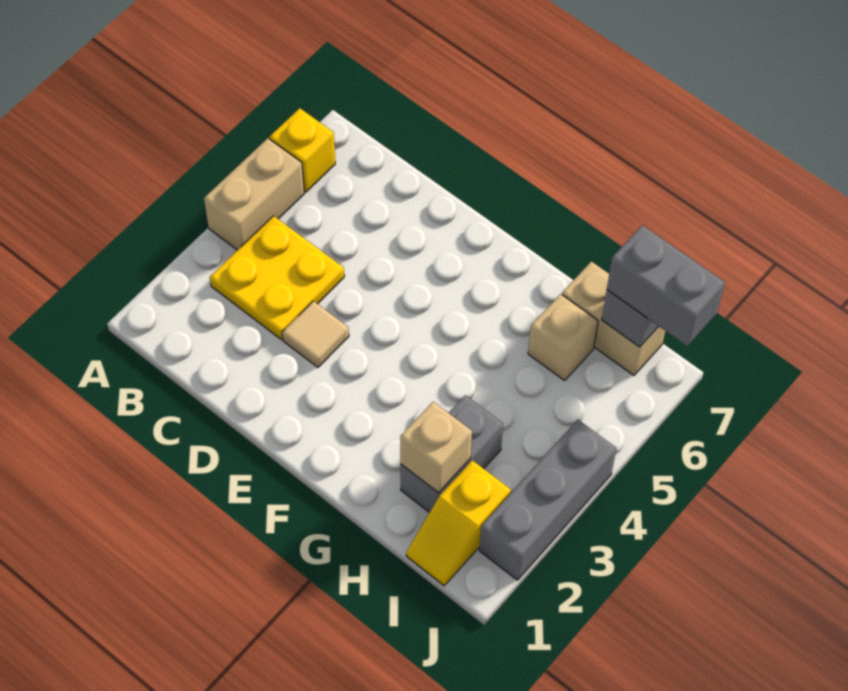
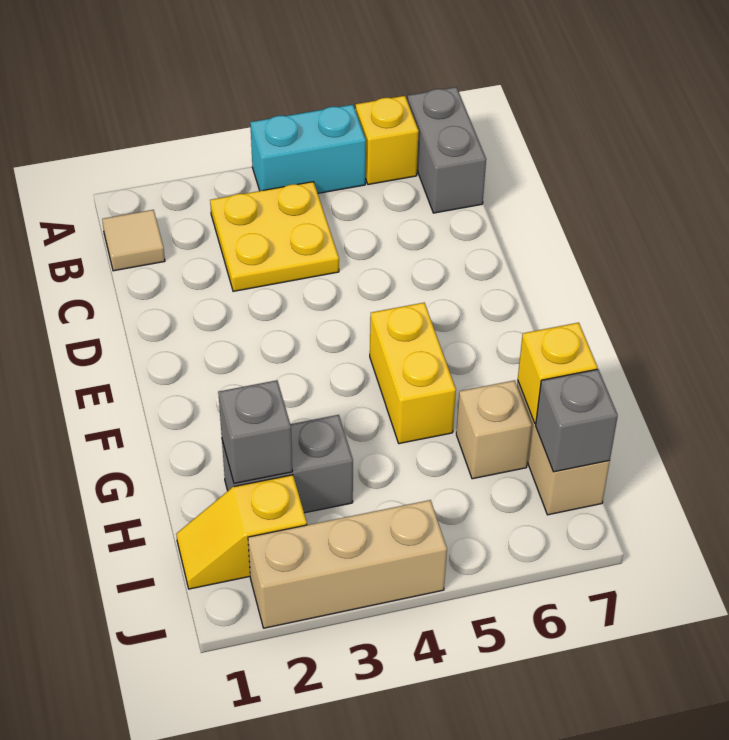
tan 1x2 brick [204,138,304,250] -> cyan 1x2 brick [250,105,366,193]
tan 1x1 tile [282,301,349,367] -> tan 1x1 tile moved to [102,210,165,271]
none -> yellow 1x2 brick [370,303,456,444]
tan 1x1 brick [400,402,472,493] -> grey 1x1 brick [218,380,292,483]
none -> yellow 1x1 brick [518,323,597,424]
grey 1x2 brick [607,225,725,346] -> grey 1x2 brick moved to [407,87,486,213]
grey 1x3 brick [479,420,616,580] -> tan 1x3 brick [248,500,447,628]

